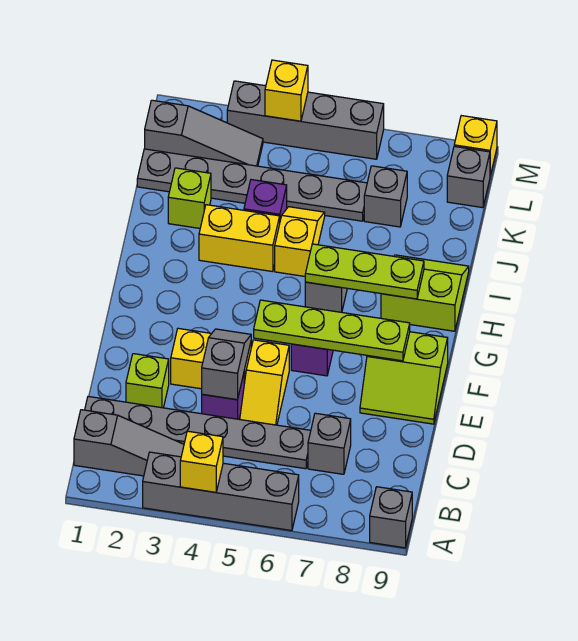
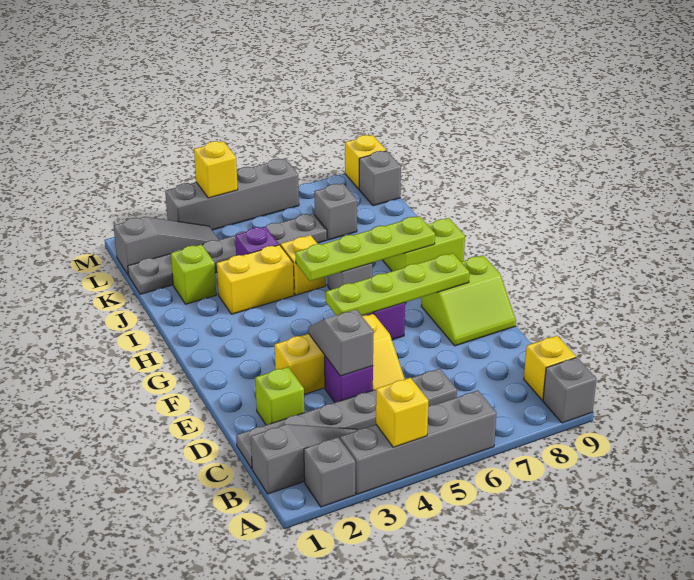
none -> yellow 1x1 brick [524,336,576,400]
grey 1x1 brick [308,413,351,474] -> grey 1x1 brick moved to [304,437,355,507]
lime 1x3 plate [305,244,424,299] -> lime 1x4 plate [295,216,435,281]

